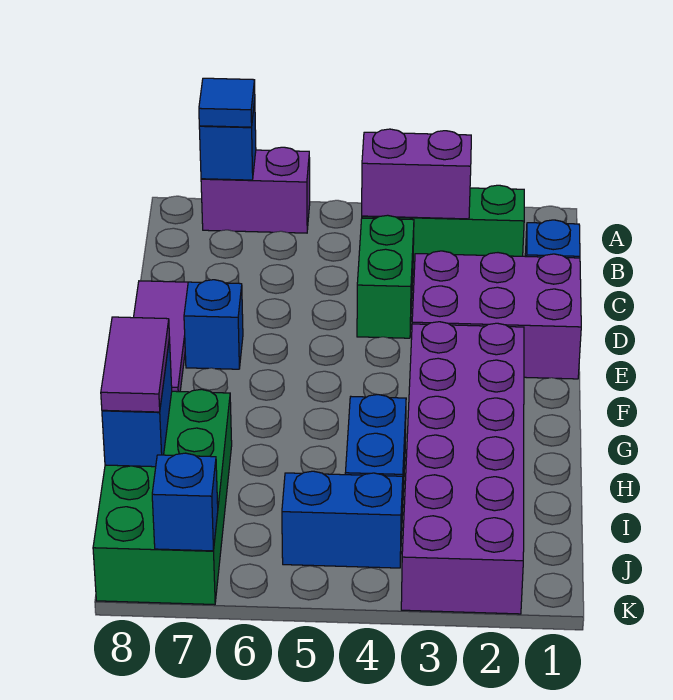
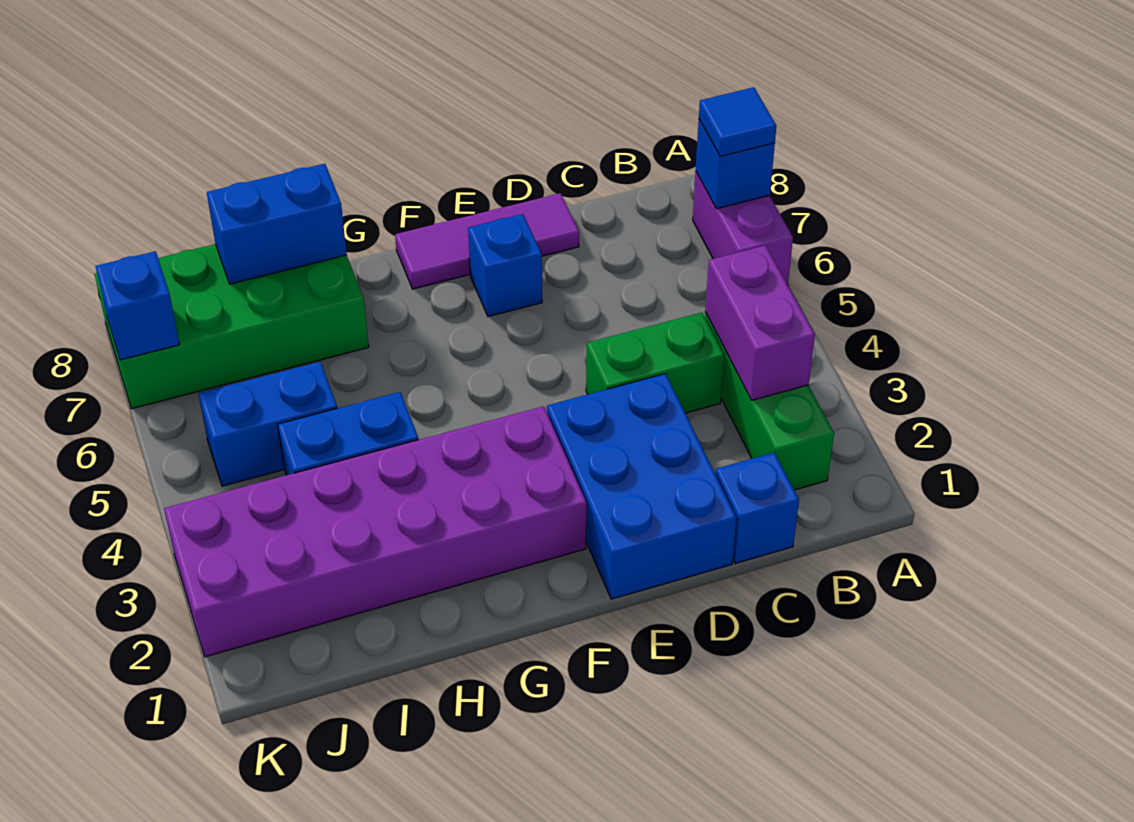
purple 2x3 brick [412,251,581,379] -> blue 2x3 brick [547,374,737,599]
purple 1x2 tile [101,317,169,412] -> none
blue 1x2 brick [282,471,403,568] -> blue 1x2 brick turned to [198,362,337,486]

